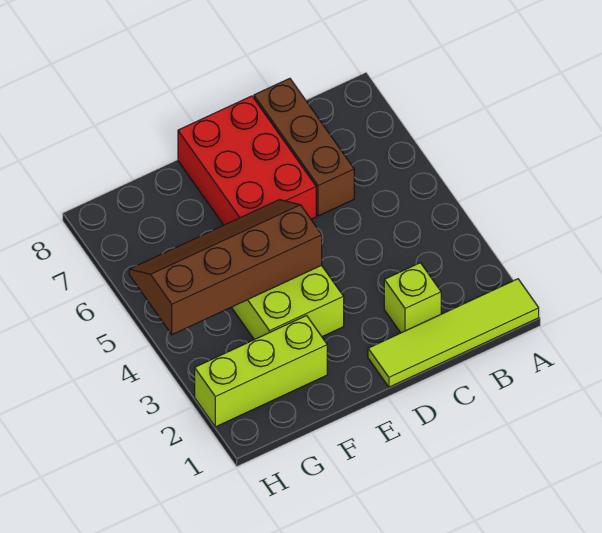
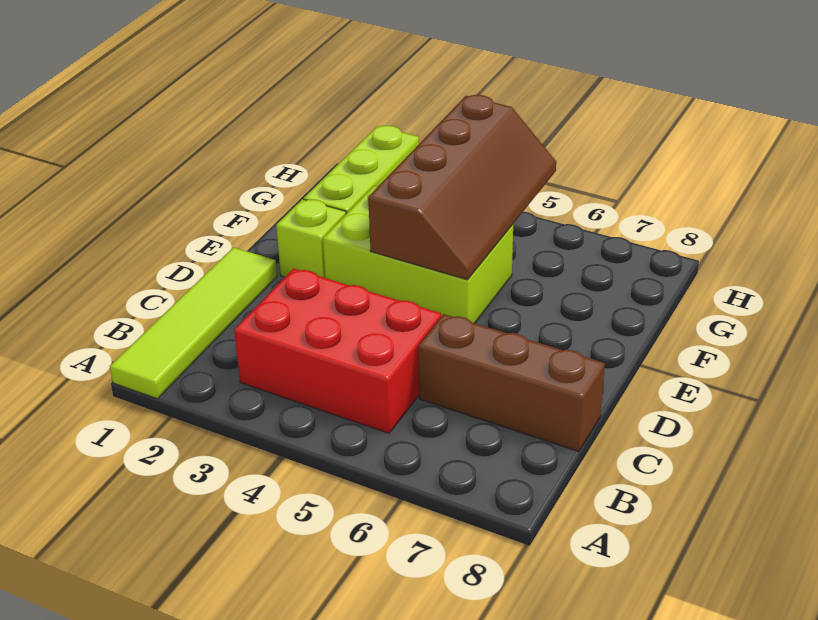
lime 1x1 brick [384,263,441,333] -> lime 1x1 brick moved to [276,199,346,278]
red 2x3 brick [178,96,316,225] -> red 2x3 brick moved to [234,269,441,433]

